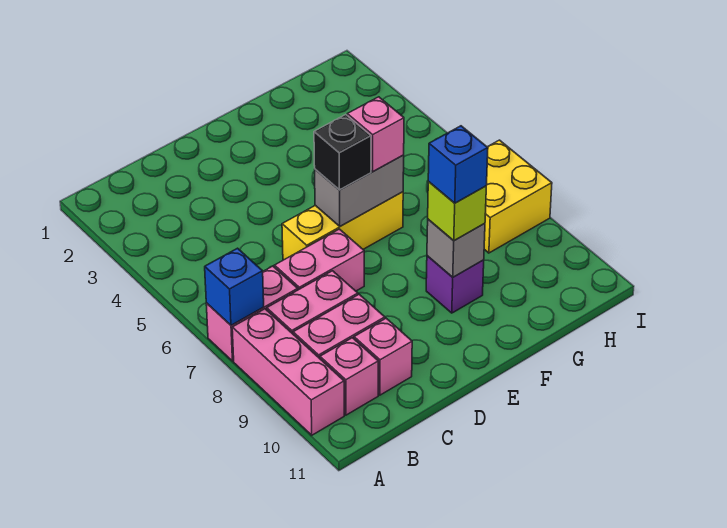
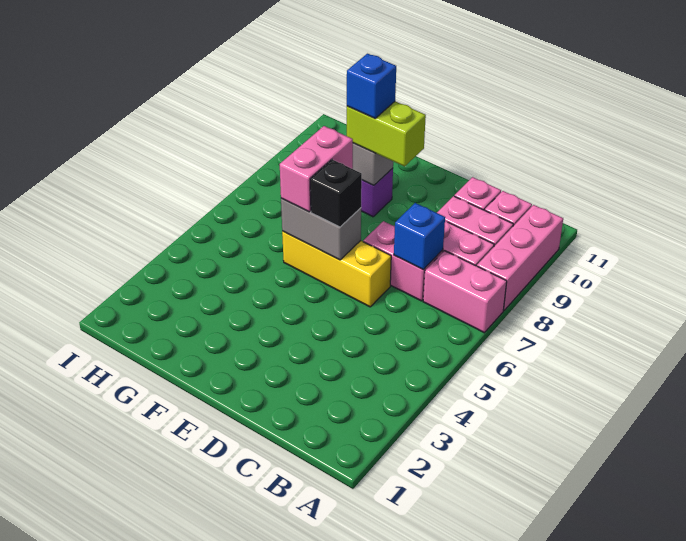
blue 1x1 brick [205,248,264,325] -> blue 1x1 brick moved to [394,203,445,270]
pink 1x1 brick [347,97,404,172] -> pink 1x2 brick [280,126,353,212]
lime 1x1 brick [428,182,486,241] -> lime 1x2 brick [347,101,426,166]
yellow 2x2 brick [484,140,552,253] -> none

